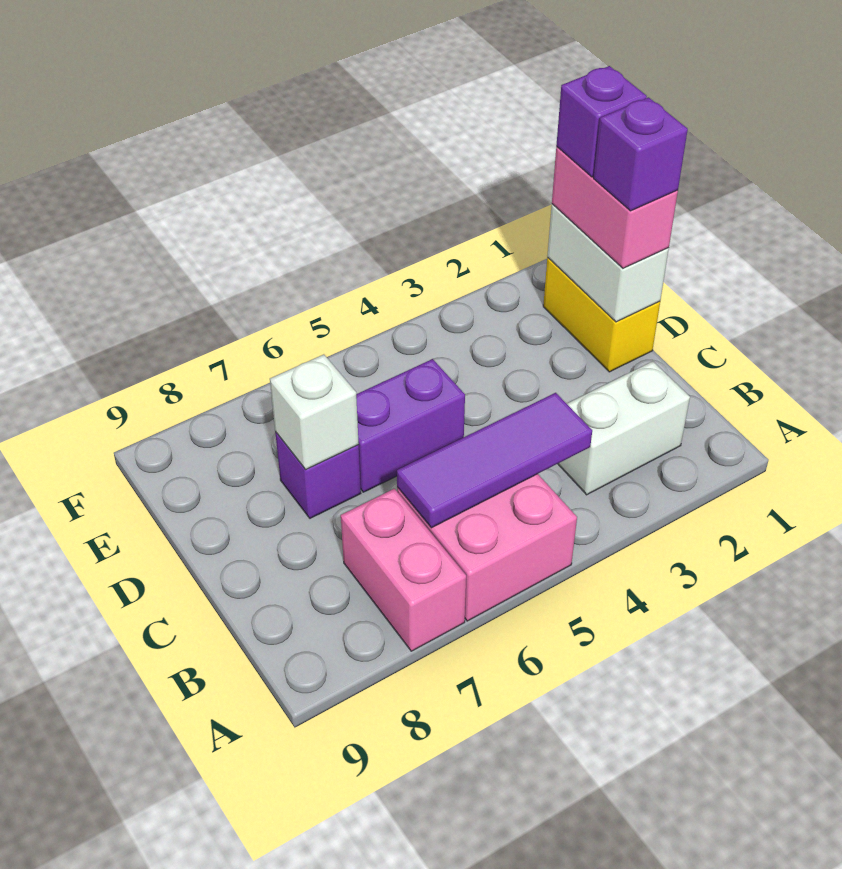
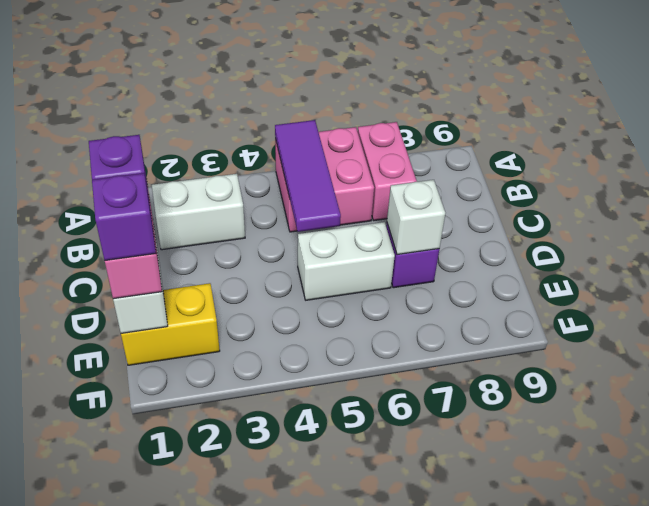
purple 1x3 tile [397,393,592,528] -> purple 1x3 tile turned to [275,120,341,232]
yellow 1x2 brick [543,258,660,372] -> yellow 1x2 brick turned to [121,283,220,365]
purple 1x2 brick [356,359,465,492] -> white 1x2 brick [298,222,395,300]

